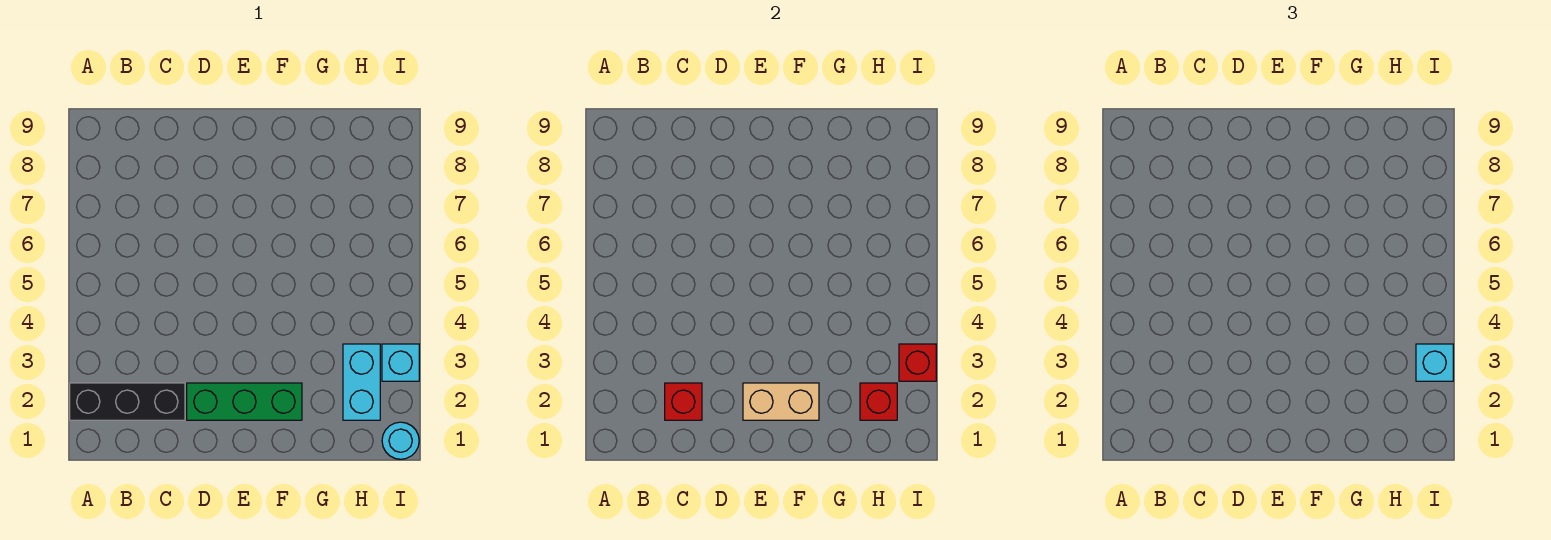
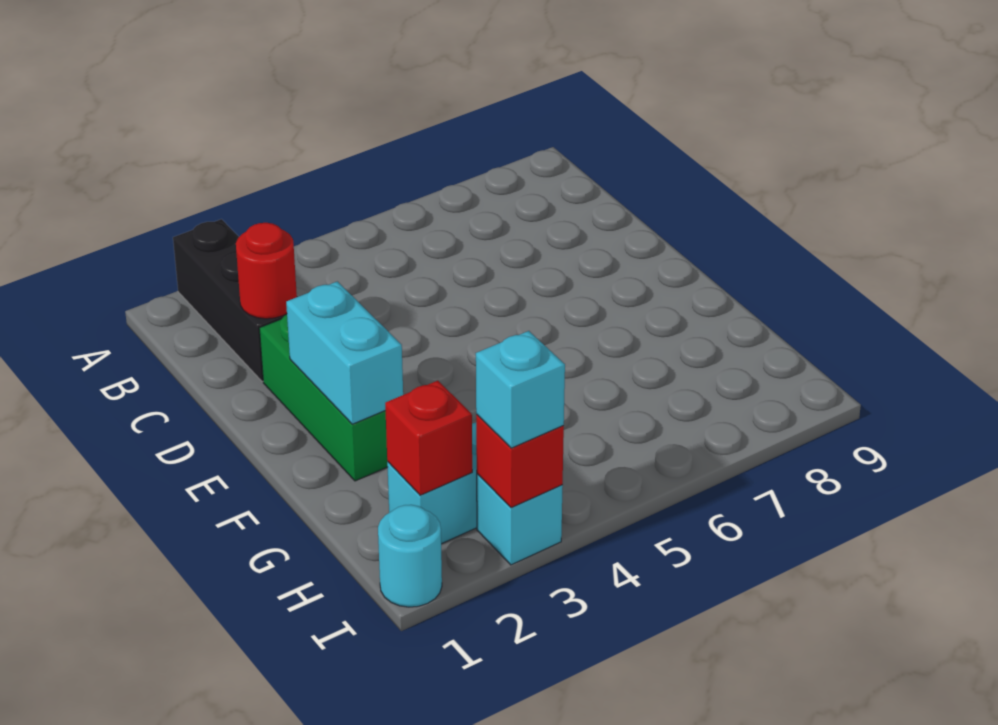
red 1x1 brick [665,383,702,420] -> red 1x1 round brick [236,223,297,319]
tan 1x2 brick [743,383,819,420] -> cyan 1x2 brick [286,281,403,424]

